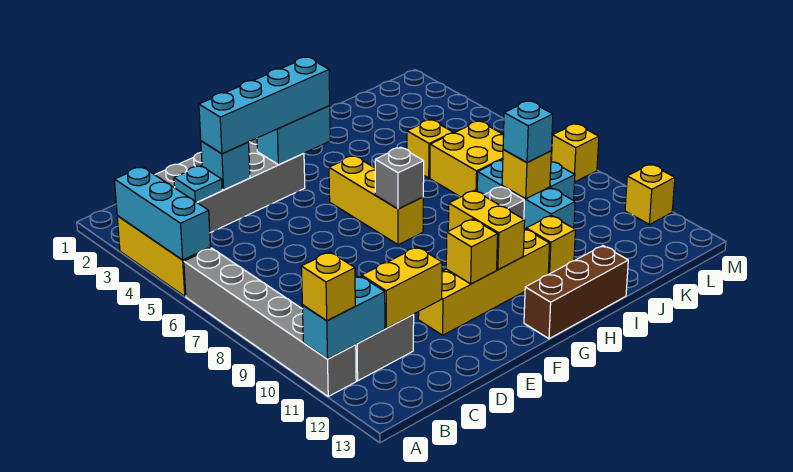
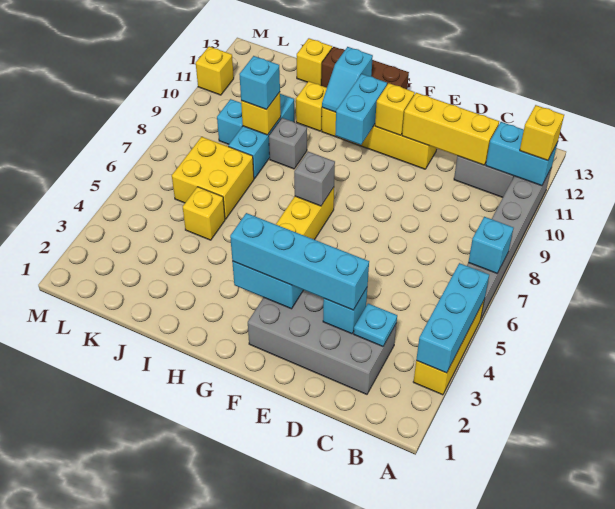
none -> cyan 1x1 brick [468,217,513,273]
yellow 1x2 brick [362,247,442,328] -> yellow 1x3 brick [402,93,499,165]
yellow 1x2 brick [448,190,525,270] -> cyan 1x2 brick [335,74,387,145]
none -> cyan 1x2 slope [322,47,373,112]
yellow 1x1 brick [551,124,599,182] -> yellow 1x1 brick moved to [297,38,332,85]

